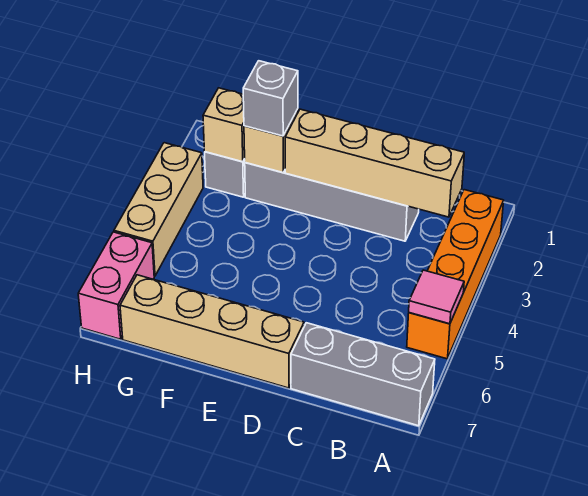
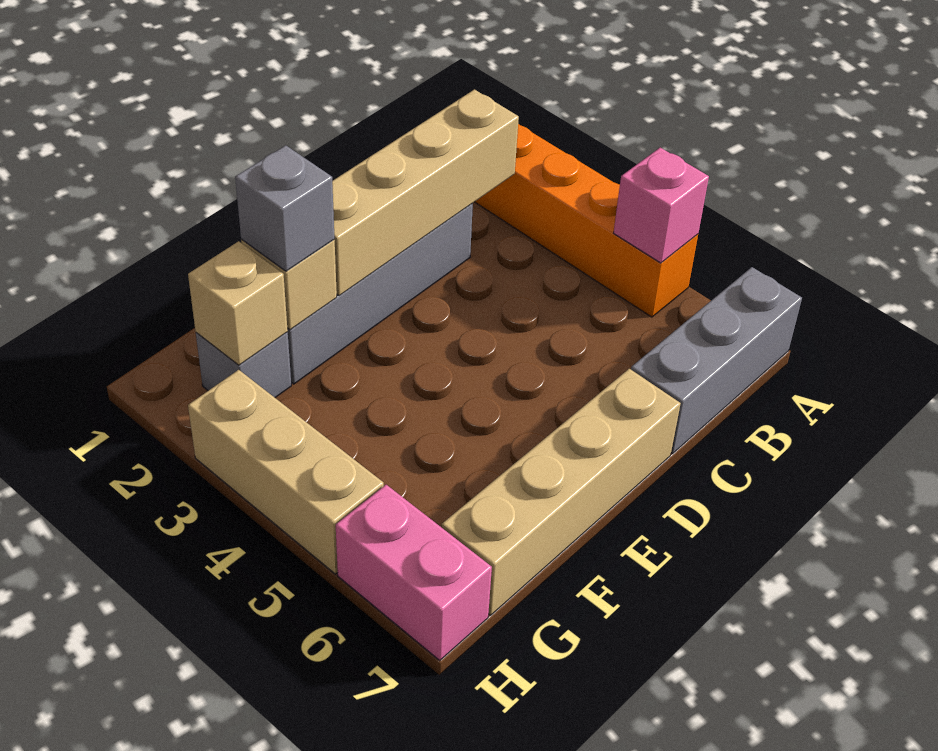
pink 1x1 tile [409,270,464,324] -> pink 1x1 brick [614,148,709,263]

